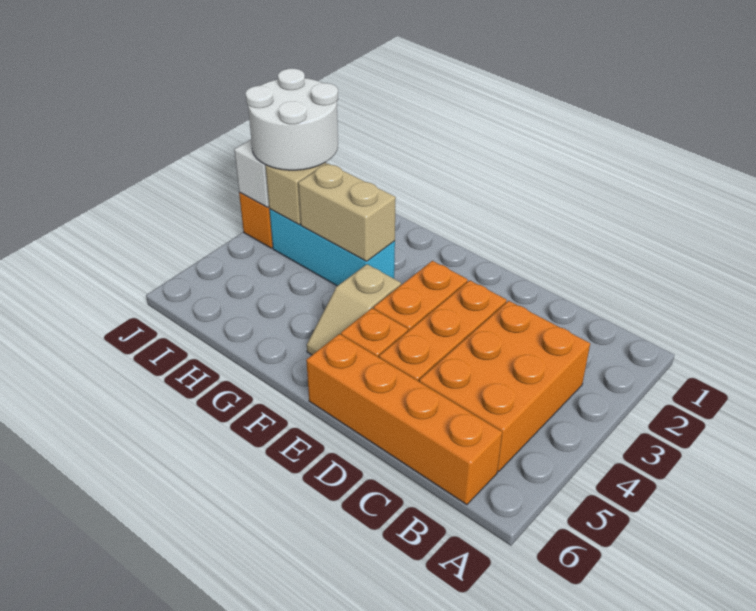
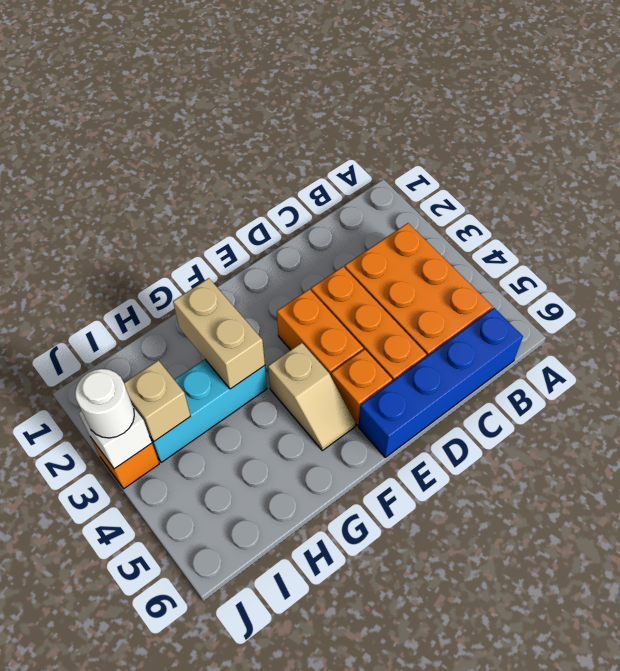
orange 1x4 brick [306,334,502,505] -> blue 1x4 brick [358,308,523,457]
tan 1x2 brick [298,163,396,261] -> tan 1x2 brick turned to [173,278,265,389]
white 2x2 round brick [245,69,338,170] -> white 1x1 round brick [75,369,134,438]

